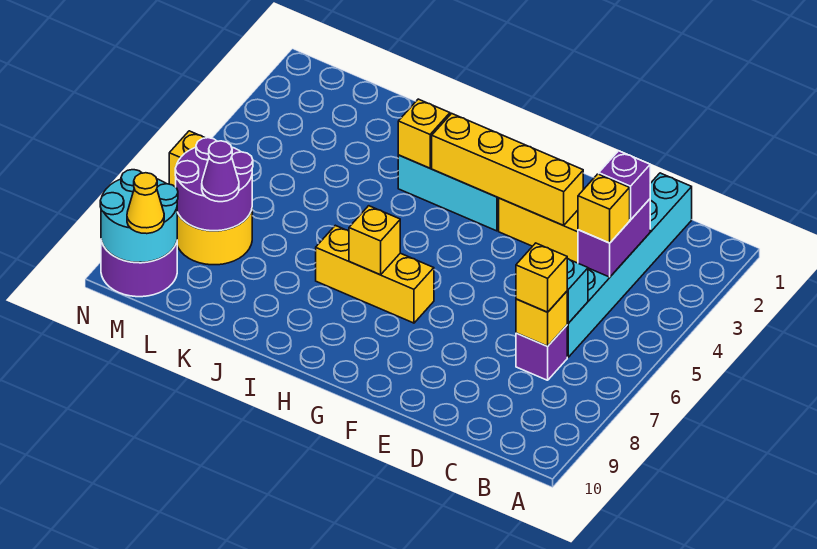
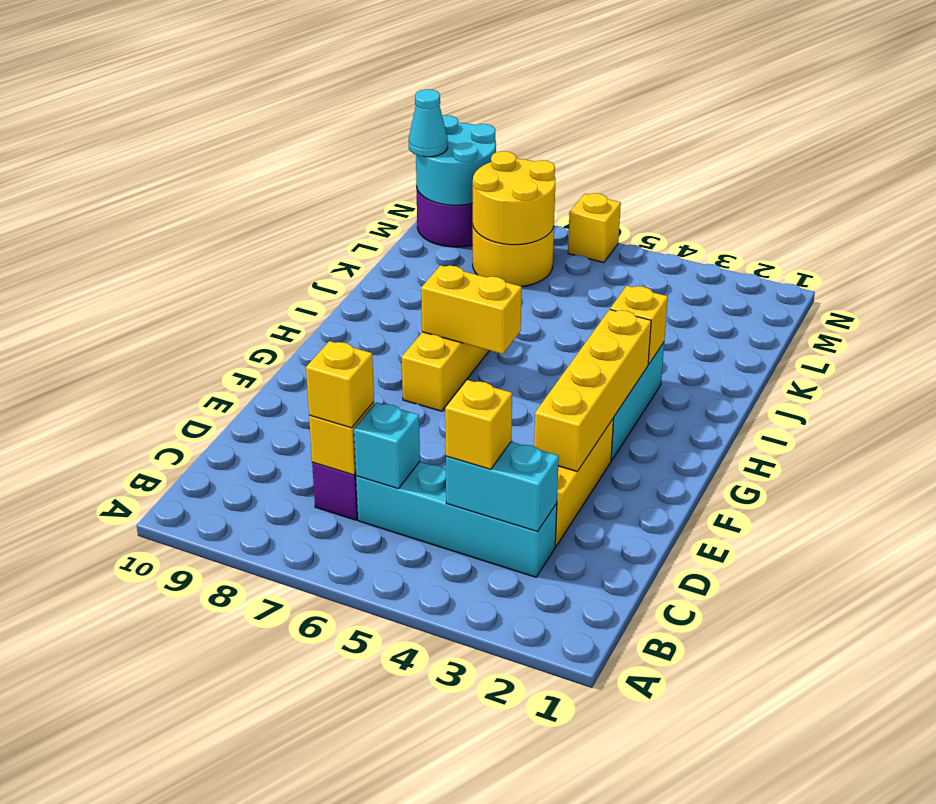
cyan 1x6 brick [567,173,692,357] -> cyan 1x4 brick [356,462,557,577]
purple 1x2 brick [578,199,650,277] -> cyan 1x2 brick [446,442,559,532]
purple 1x1 brick [599,151,650,220] -> none
yellow 1x1 brick [349,206,400,275] -> yellow 1x2 brick [421,265,522,354]
purple 2x2 round brick [175,138,253,231] -> yellow 2x2 round brick [473,151,556,245]
purple 1x1 cone [202,141,239,202] -> none
yellow 1x1 cone [127,173,164,234] -> cyan 1x1 cone [409,89,448,157]

